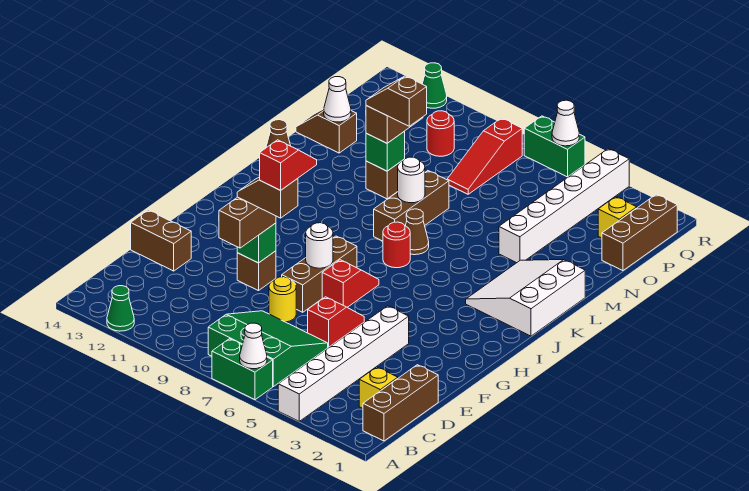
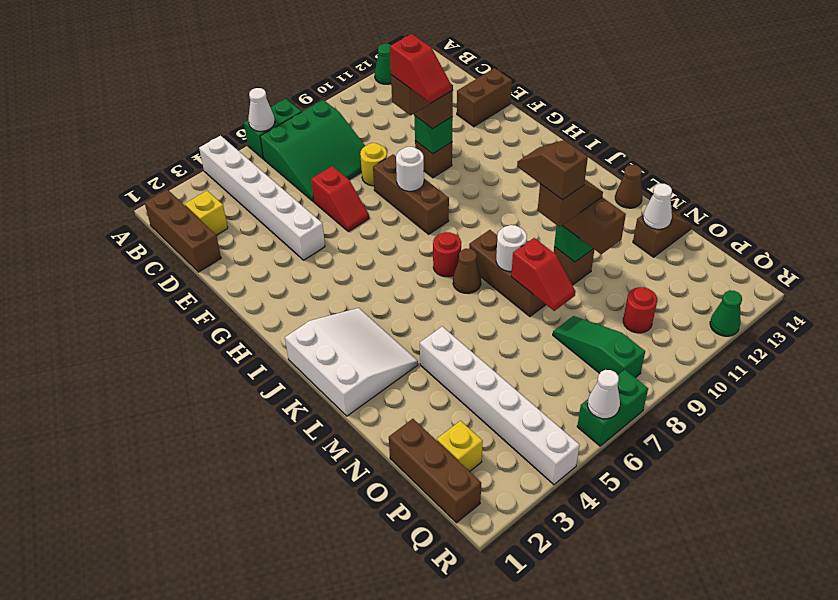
red 1x2 slope [322,260,379,307] -> red 1x2 slope moved to [511,238,576,311]
none -> brown 1x2 slope [517,140,588,200]
red 1x3 slope [447,118,522,194] -> green 1x3 slope [553,316,645,378]

